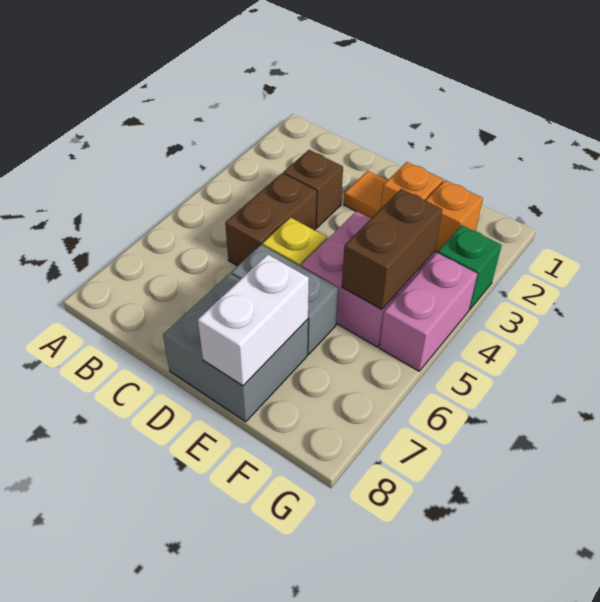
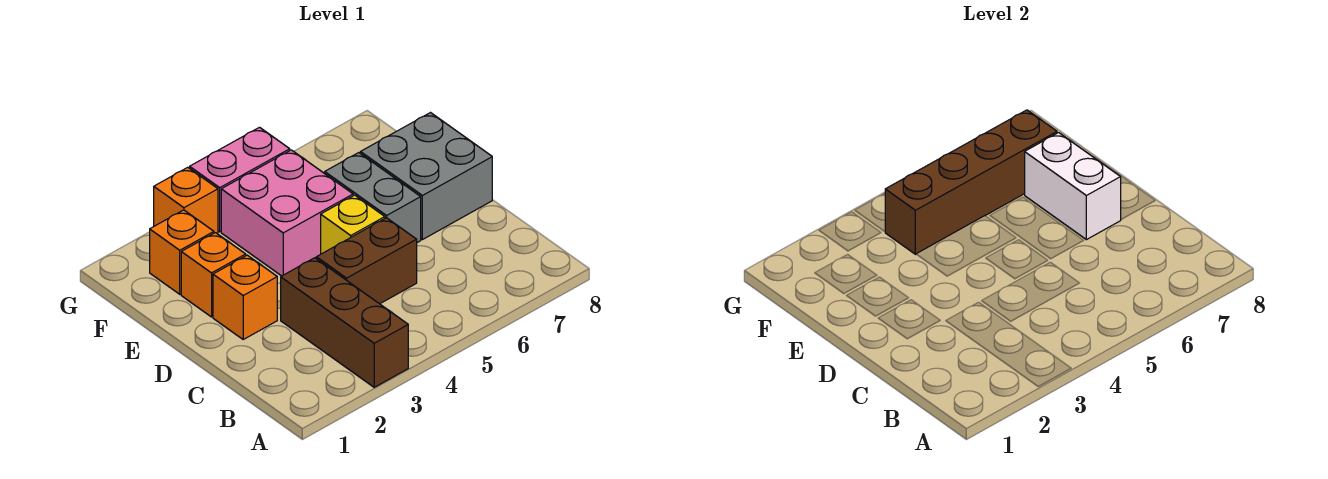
brown 1x1 brick [283,150,343,228] -> brown 1x3 brick [281,258,408,387]
orange 1x1 tile [344,171,388,218] -> orange 1x1 brick [213,255,277,339]
white 1x2 brick [198,254,309,386] -> white 1x2 brick turned to [1025,133,1121,240]
brown 1x2 brick [342,189,442,310] -> brown 1x4 brick [885,110,1057,254]
green 1x1 brick [438,225,502,310] -> orange 1x1 brick [154,167,218,233]

